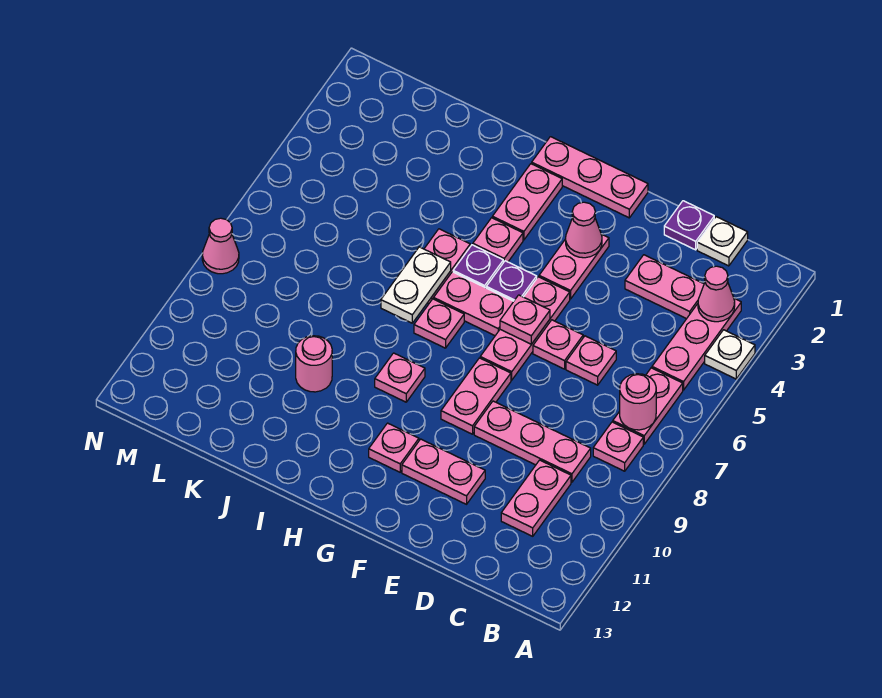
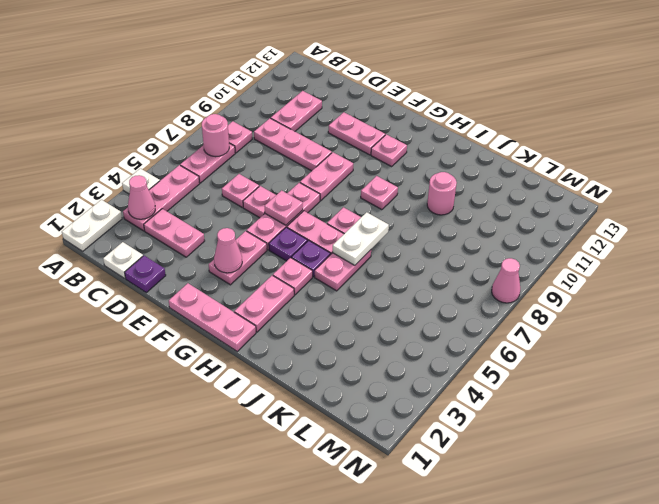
none -> white 1x2 plate [62,200,122,251]

